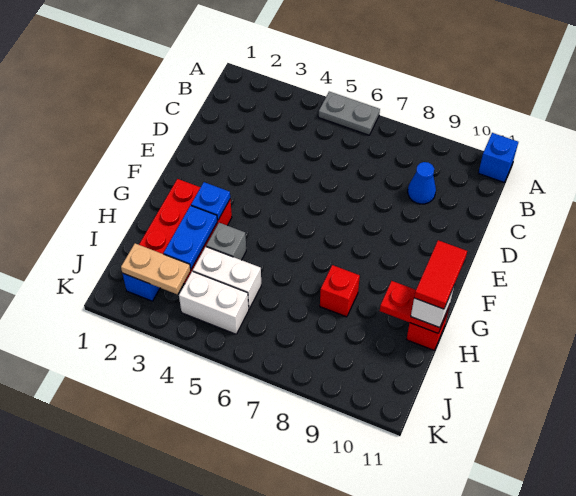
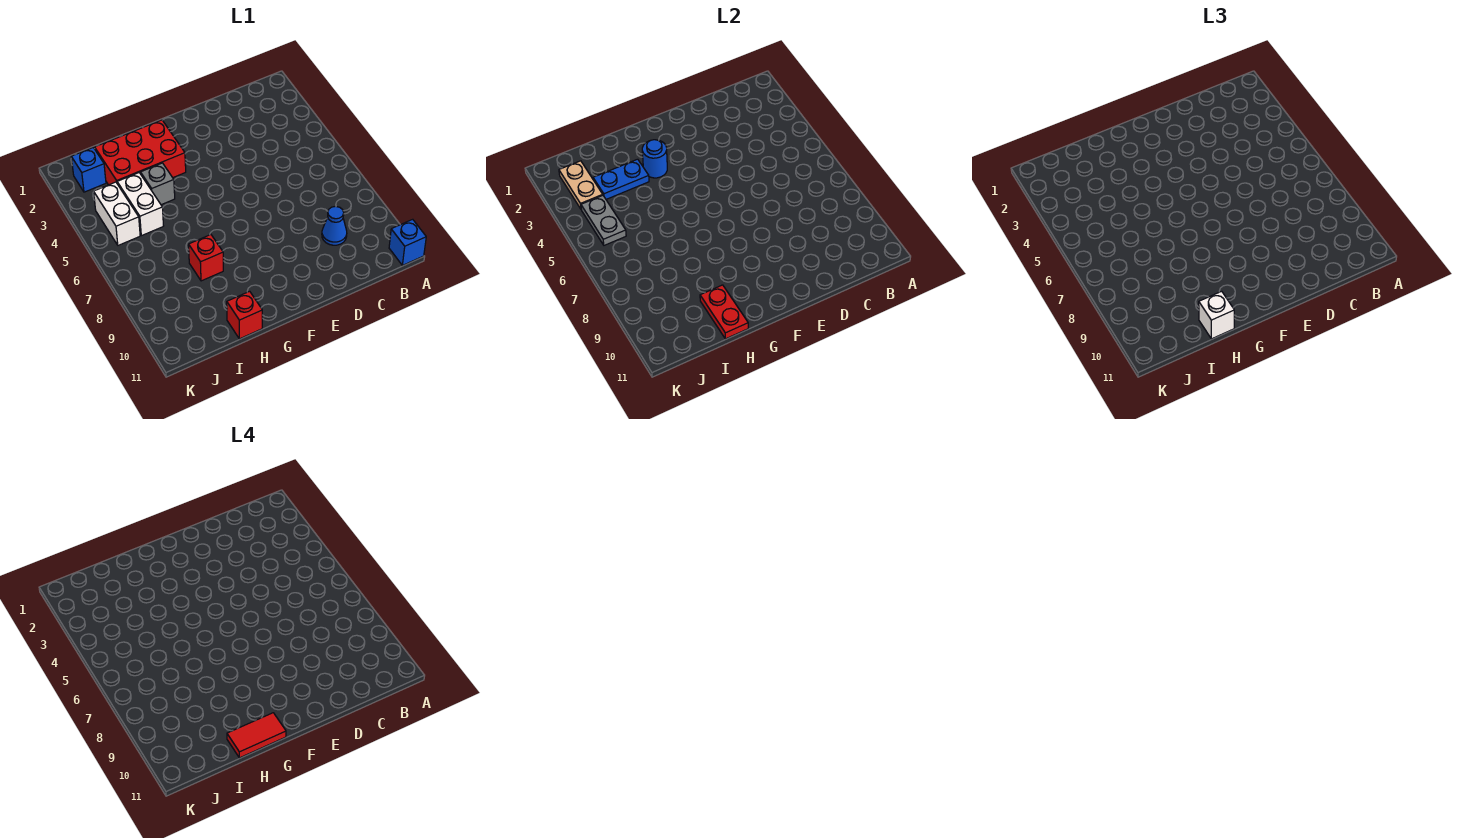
grey 1x2 plate [318,92,380,135] -> grey 1x2 plate moved to [581,196,626,245]
blue 1x1 plate [191,182,230,220] -> blue 1x1 round brick [642,140,667,178]

